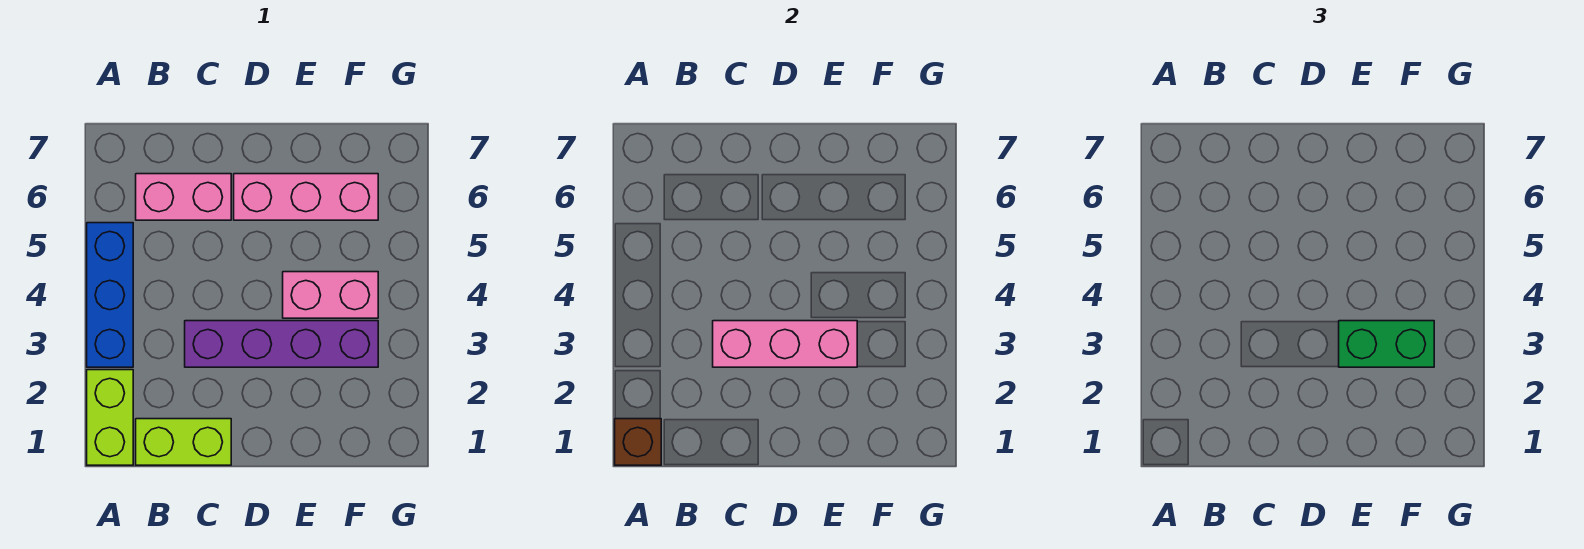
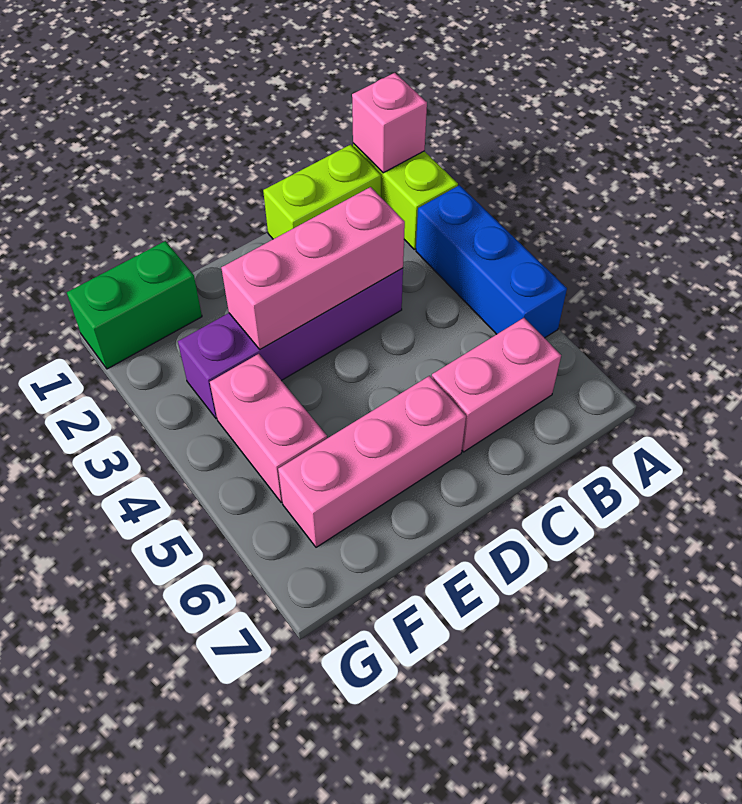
brown 1x1 brick [615,419,661,465] -> pink 1x1 brick [352,73,427,173]
green 1x2 brick [1339,321,1434,367] -> green 1x2 brick moved to [67,241,202,369]
pink 1x2 brick [283,272,378,318] -> pink 1x2 brick turned to [210,354,327,503]

